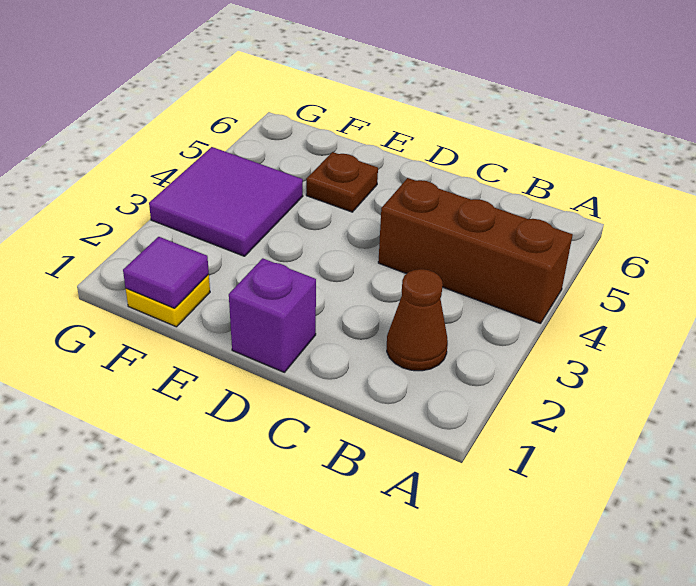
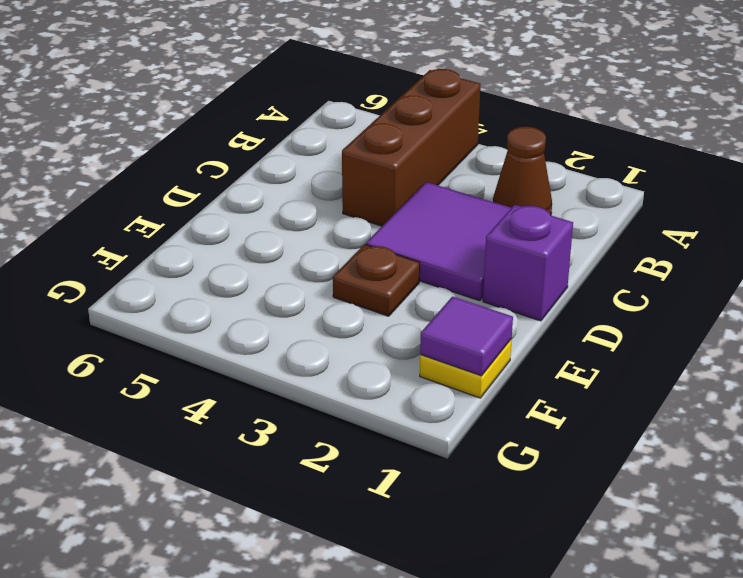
brown 1x1 plate [306,152,378,212] -> brown 1x1 plate moved to [333,244,420,316]
purple 2x2 tile [149,147,303,256] -> purple 2x2 tile moved to [366,182,511,301]

